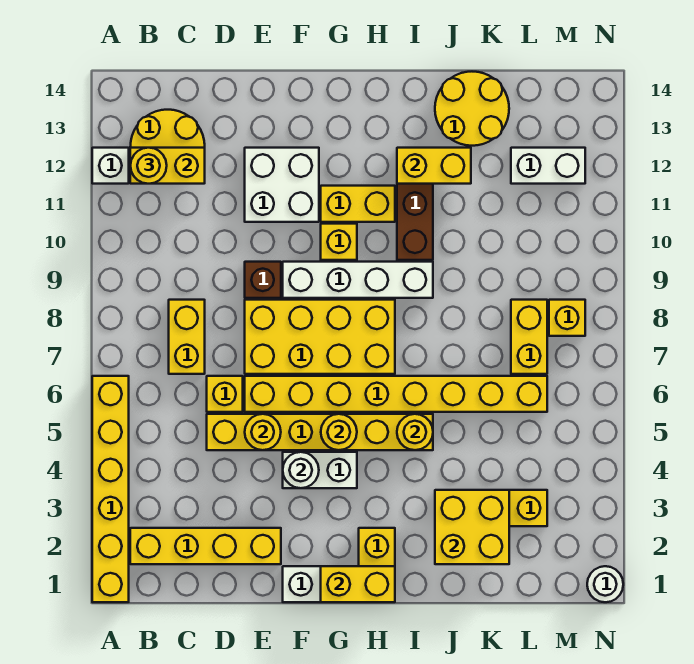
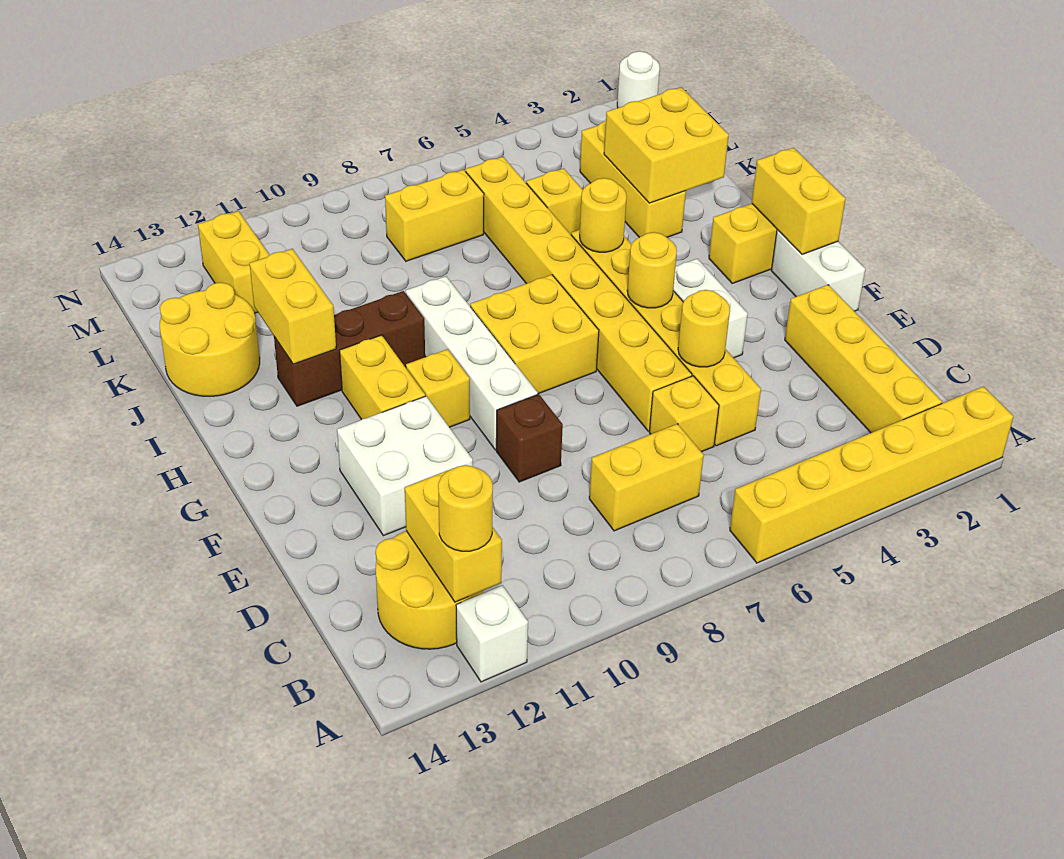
yellow 2x4 brick [245,300,395,374] -> yellow 2x2 brick [470,275,599,394]
white 1x1 round brick [283,452,319,488] -> none
white 1x2 brick [511,148,585,184] -> yellow 1x2 brick [198,211,269,313]
yellow 1x1 brick [549,300,585,336] -> yellow 1x1 brick moved to [526,168,583,234]

